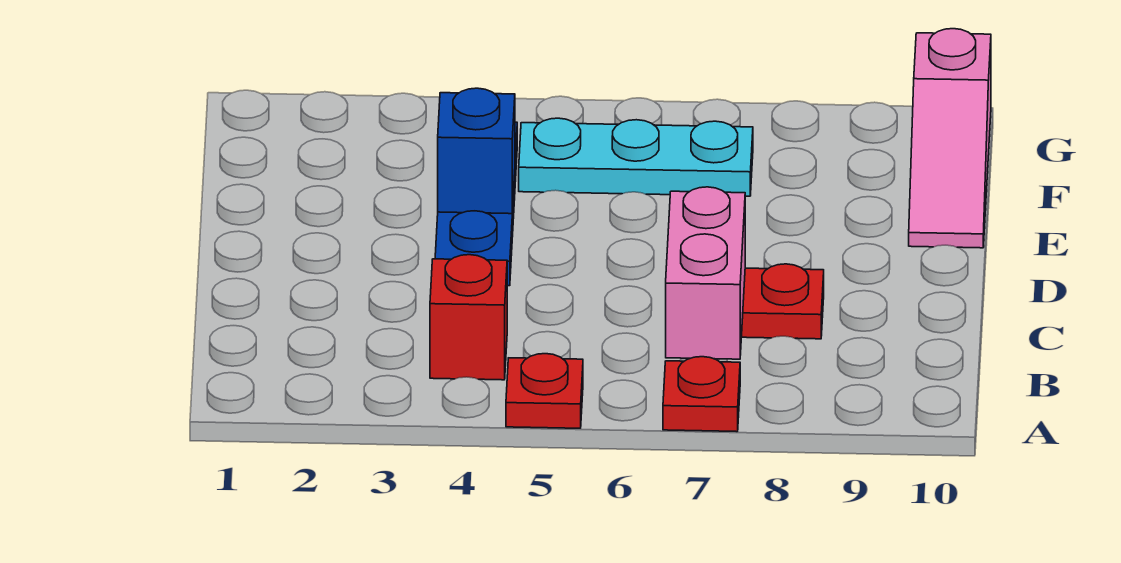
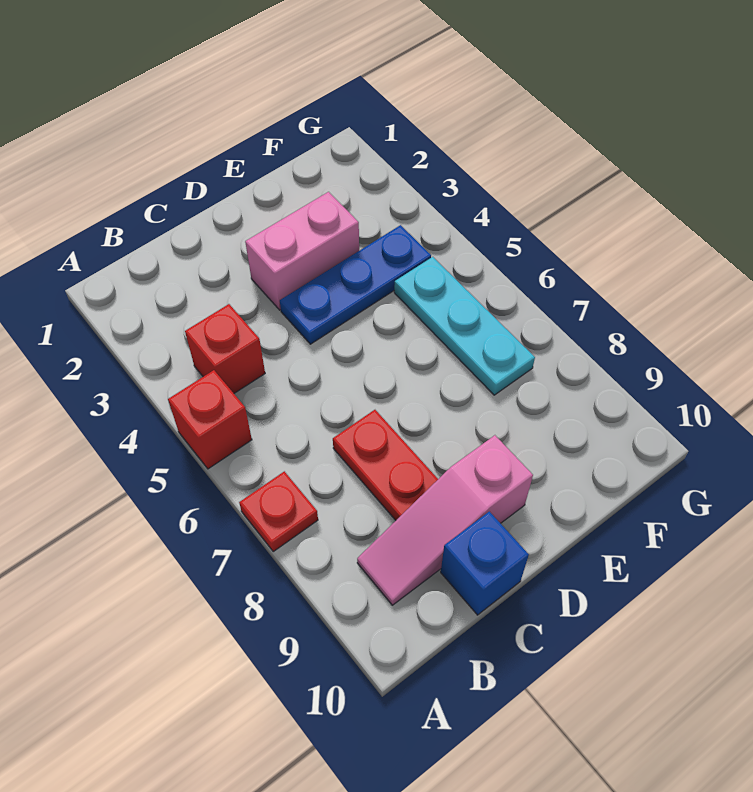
red 1x1 plate [506,354,583,428] -> red 1x1 brick [168,370,252,469]
pink 1x2 brick [666,187,745,359] -> pink 1x2 brick moved to [245,192,359,310]
blue 1x1 brick [438,88,515,214] -> blue 1x1 brick moved to [441,511,529,615]
pink 1x3 slope [909,29,991,248] -> pink 1x3 slope moved to [357,435,533,605]

